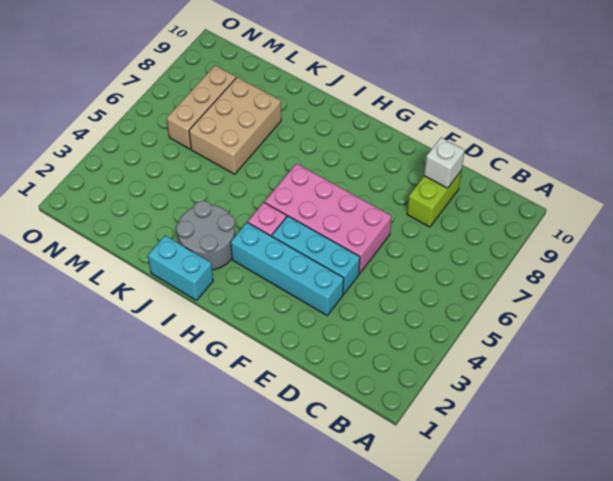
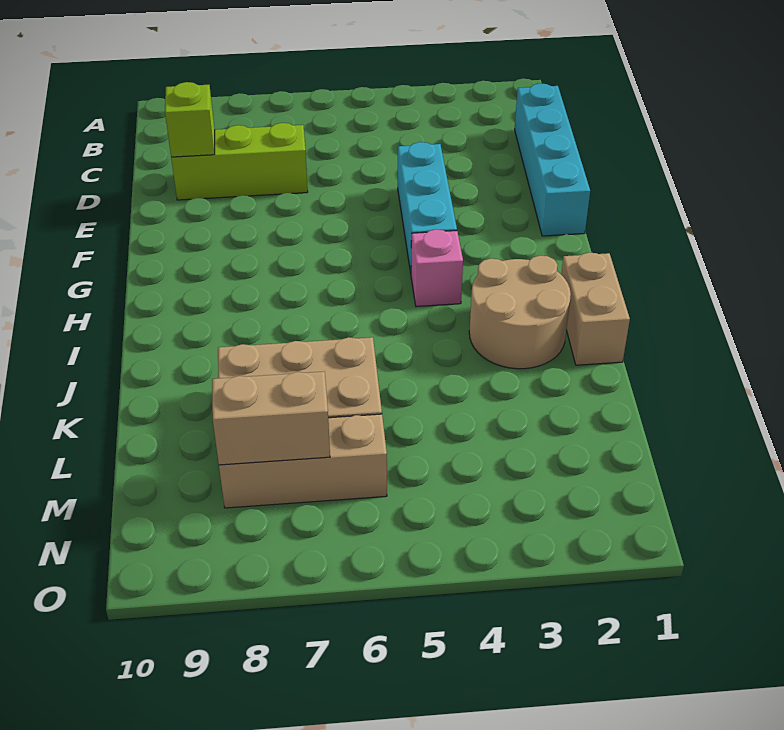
lime 1x2 brick [407,171,461,227] -> lime 1x3 brick [171,123,308,200]
white 1x1 brick [424,137,465,188] -> lime 1x1 brick [165,82,215,157]
cyan 1x4 brick [231,222,344,315] -> cyan 1x4 brick moved to [515,83,590,236]
pink 2x4 brick [265,163,392,274] -> none
cyan 1x2 brick [148,236,213,300] -> tan 1x2 brick [561,252,630,365]
grey 2x2 round brick [176,200,235,270] -> tan 2x2 round brick [469,255,571,369]
none -> tan 1x2 brick [212,372,330,465]

